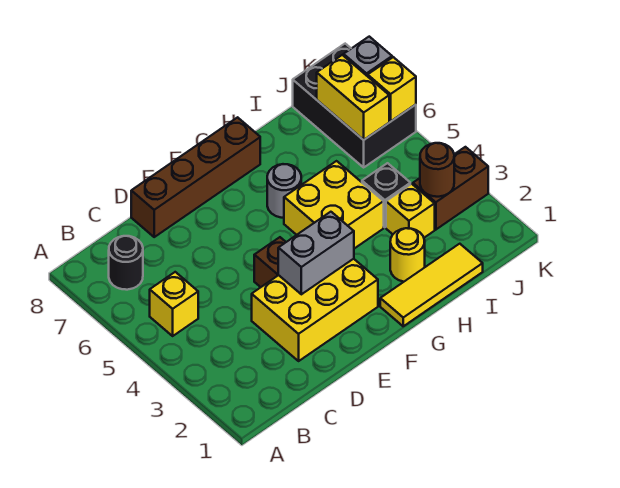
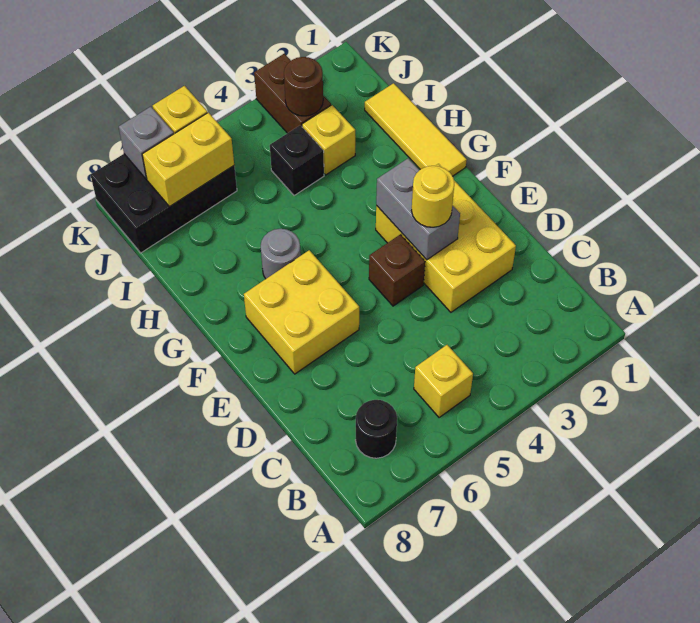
brown 1x4 brick [131,117,260,237] -> none
yellow 2x2 brick [284,161,384,249] -> yellow 2x2 brick moved to [244,250,359,374]
yellow 1x1 round brick [390,228,425,282] -> yellow 1x1 round brick moved to [412,166,455,227]

